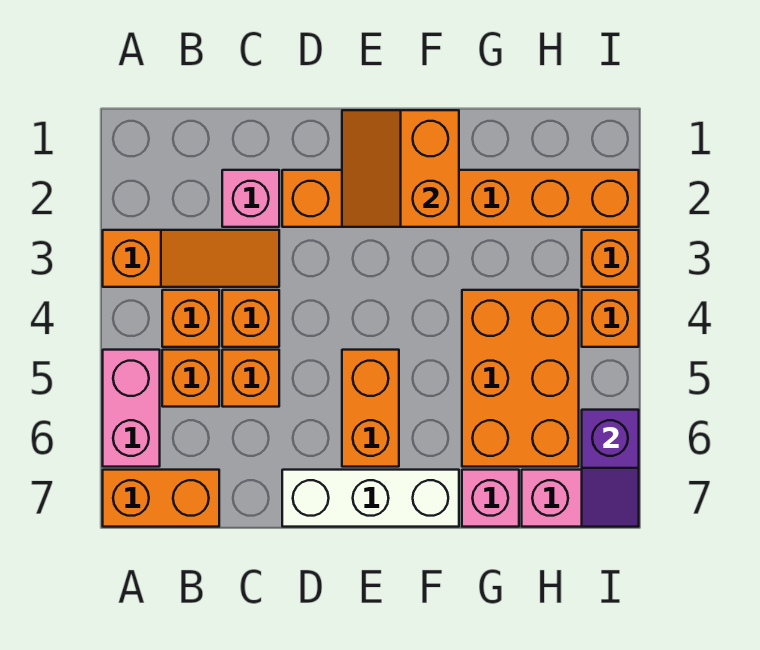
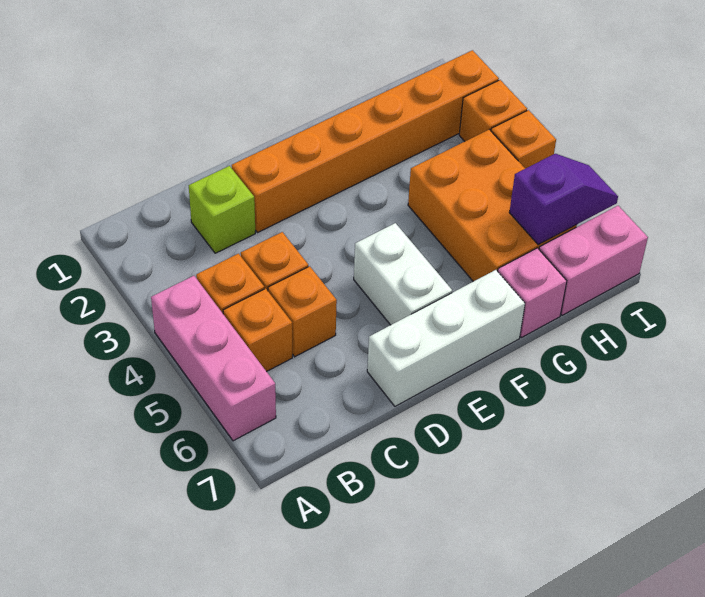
orange 1x3 slope [103,230,279,287] -> none
pink 1x2 brick [103,350,160,467] -> pink 1x3 brick [151,276,276,441]
orange 1x2 brick [103,470,219,527] -> none
pink 1x1 brick [222,170,279,227] -> lime 1x1 brick [189,166,255,253]
orange 2x2 slope [342,110,459,227] -> none
orange 1x2 brick [342,350,399,467] -> white 1x2 brick [354,223,452,325]
purple 1x2 slope [582,410,639,527] -> purple 1x2 slope turned to [509,154,618,245]

